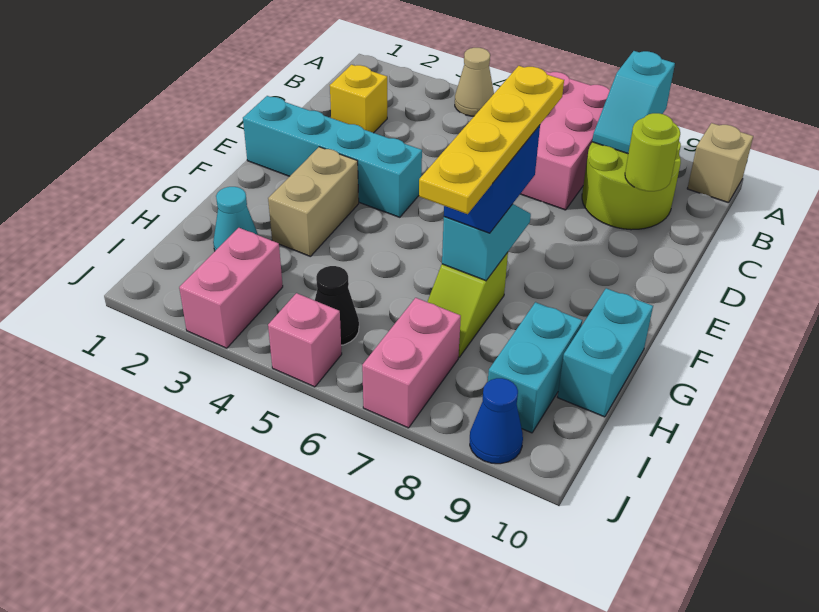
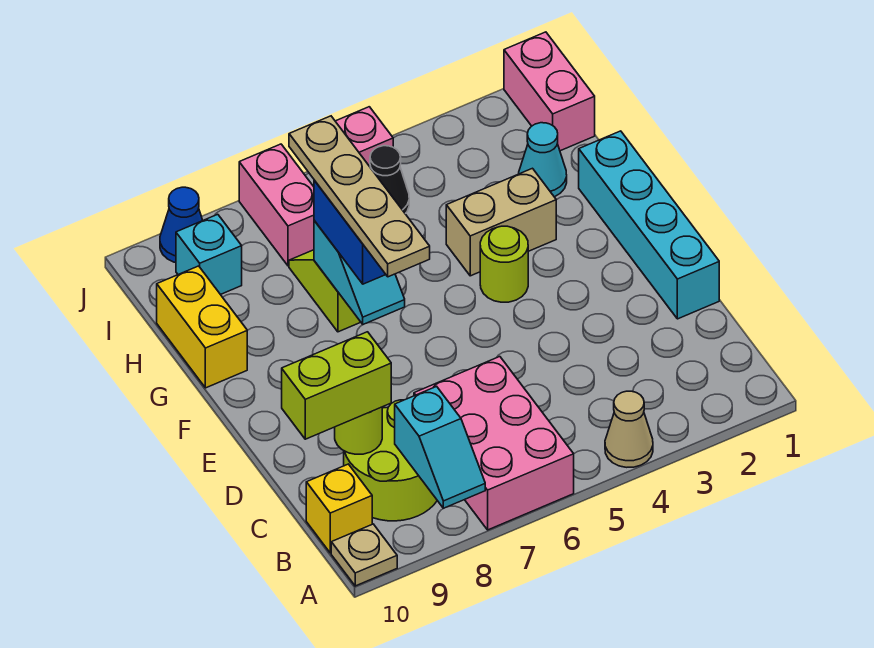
cyan 1x2 slope [592,51,675,154] -> cyan 1x2 slope turned to [395,386,485,508]
tan 1x1 brick [687,123,753,203] -> tan 1x1 plate [331,524,397,586]
yellow 1x1 brick [330,65,387,133] -> yellow 1x1 brick moved to [306,464,372,553]
none -> lime 1x2 brick [282,332,391,439]
cyan 1x4 brick [243,96,422,217] -> cyan 1x4 brick turned to [579,131,719,319]
yellow 1x4 plate [419,66,564,214] -> tan 1x4 plate [289,116,430,277]
tan 1x2 brick [268,147,359,256] -> tan 1x2 brick turned to [446,168,556,276]
none -> lime 1x1 round brick [480,226,528,302]
cyan 1x2 brick [558,288,653,417] -> yellow 1x2 brick [157,266,247,388]
cyan 1x2 brick [488,302,582,433] -> cyan 1x1 brick [176,214,242,295]
pink 1x2 brick [179,228,283,348] -> pink 1x2 brick moved to [504,32,595,151]

